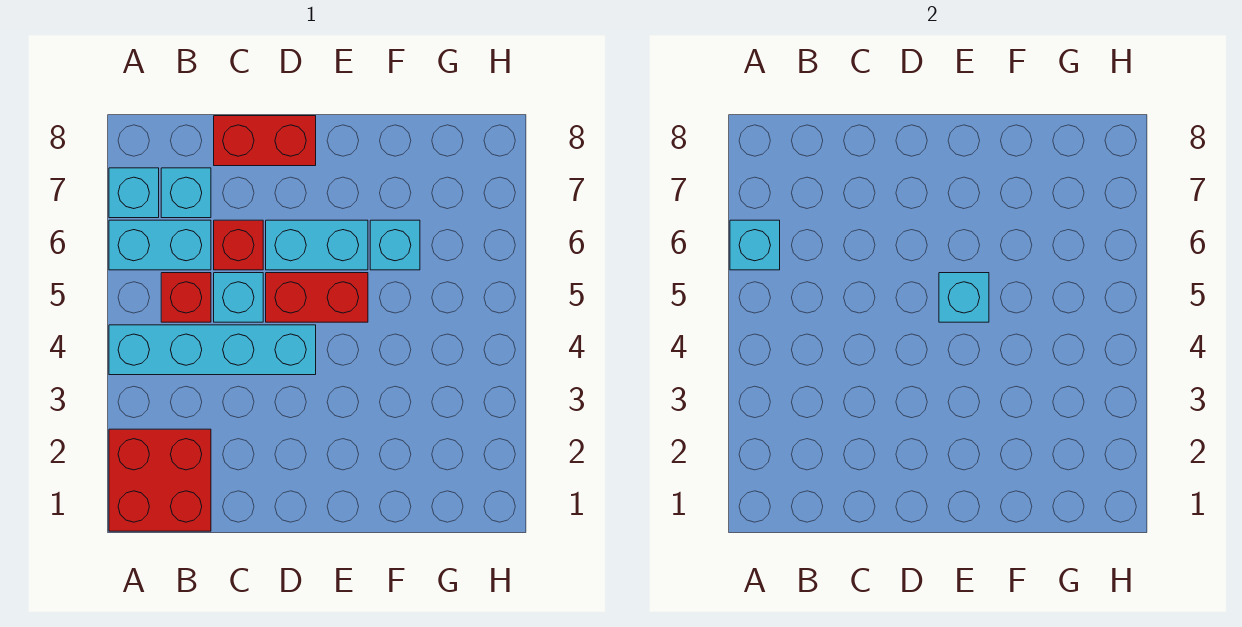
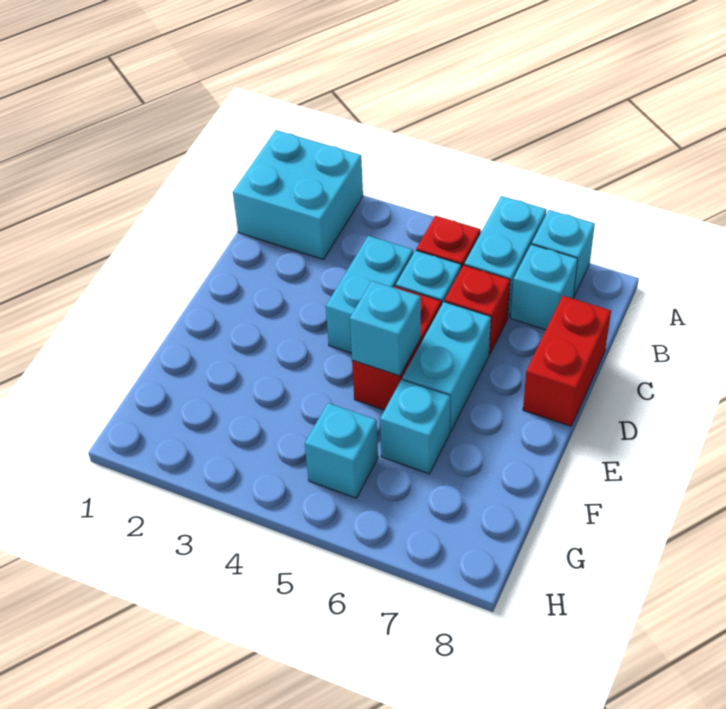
red 2x2 brick [109,429,211,531] -> cyan 2x2 brick [233,130,363,260]
cyan 1x4 brick [109,325,316,375] -> cyan 1x2 brick [326,236,413,353]
cyan 1x1 brick [730,220,780,270] -> cyan 1x1 brick moved to [305,403,378,498]

